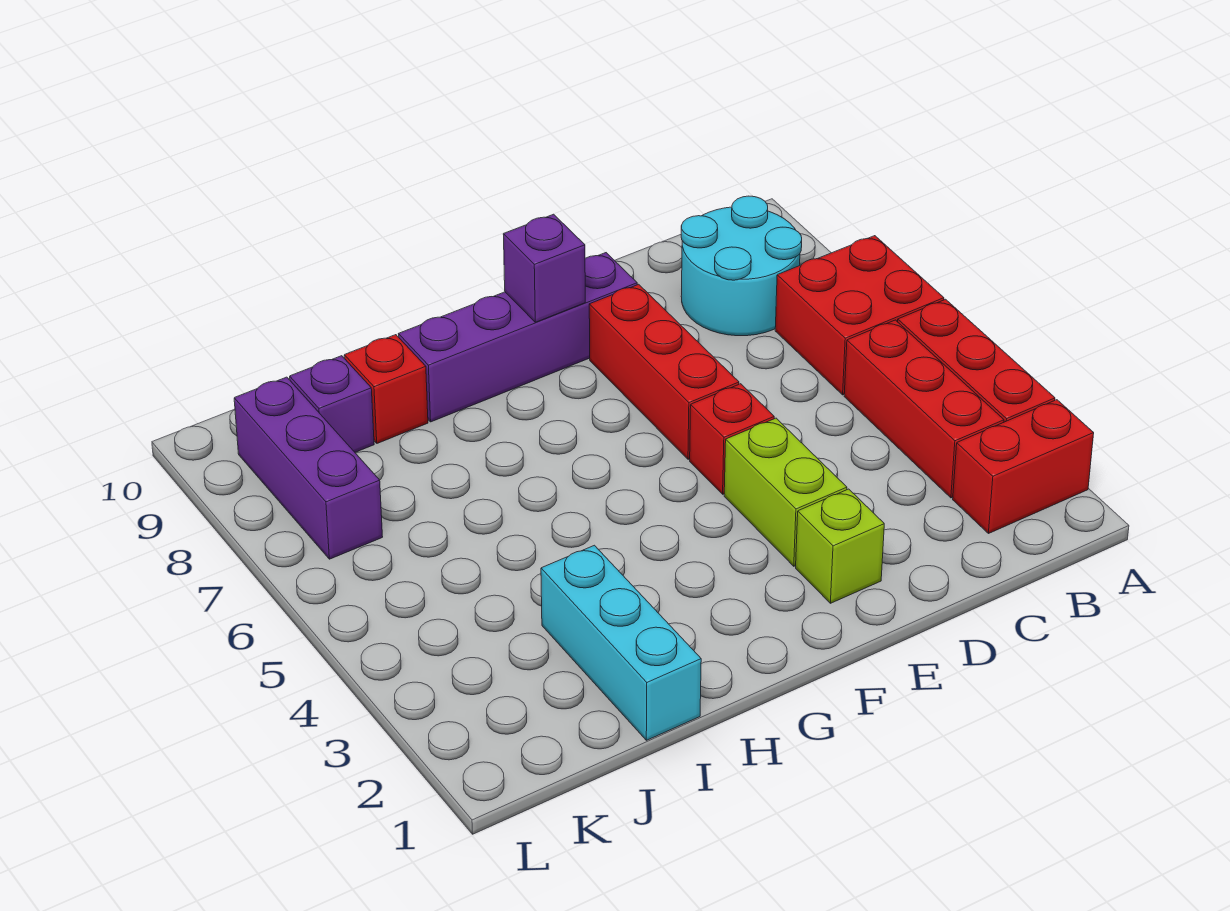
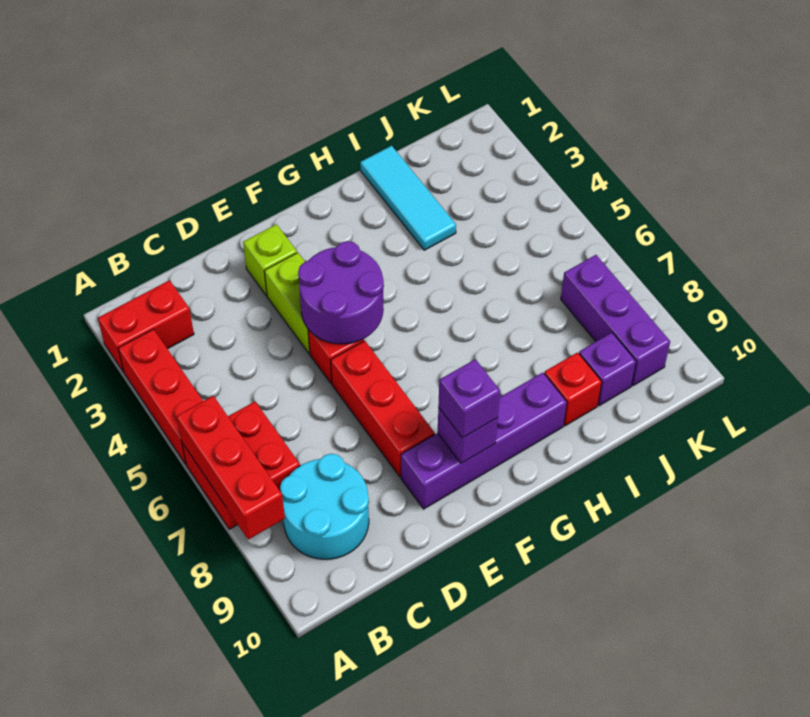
red 1x3 brick [844,320,1004,498] -> red 1x3 brick moved to [177,396,285,540]
none -> purple 2x2 round brick [298,241,384,344]
none -> purple 1x1 brick [438,359,500,438]
cyan 1x3 brick [541,545,701,740] -> cyan 1x3 tile [360,146,456,250]

